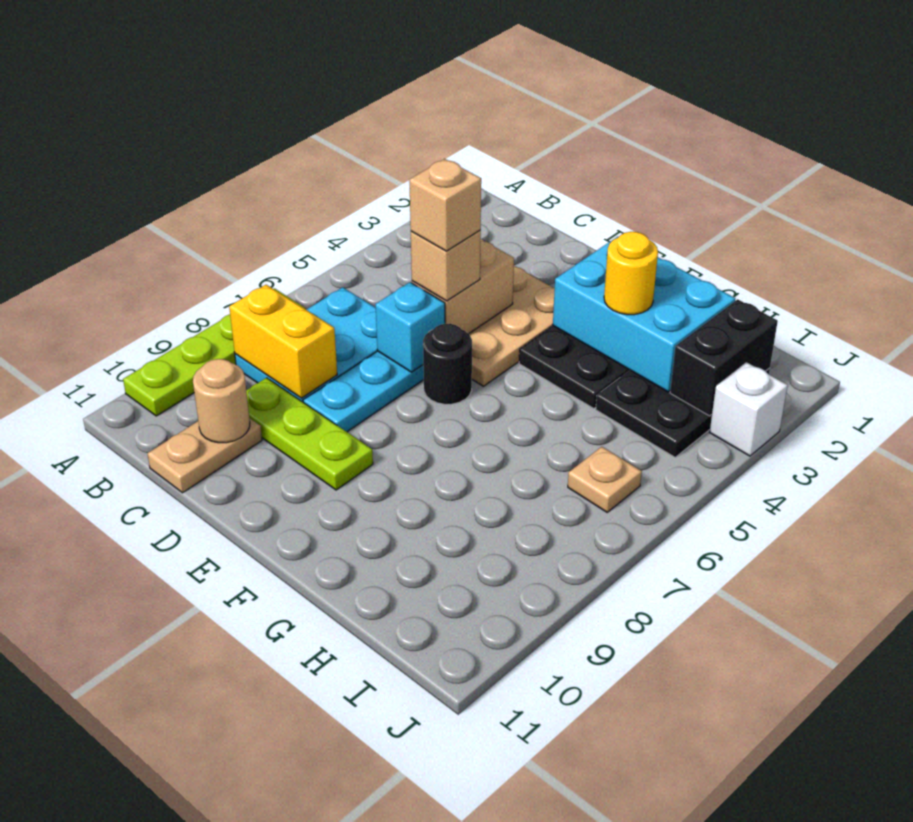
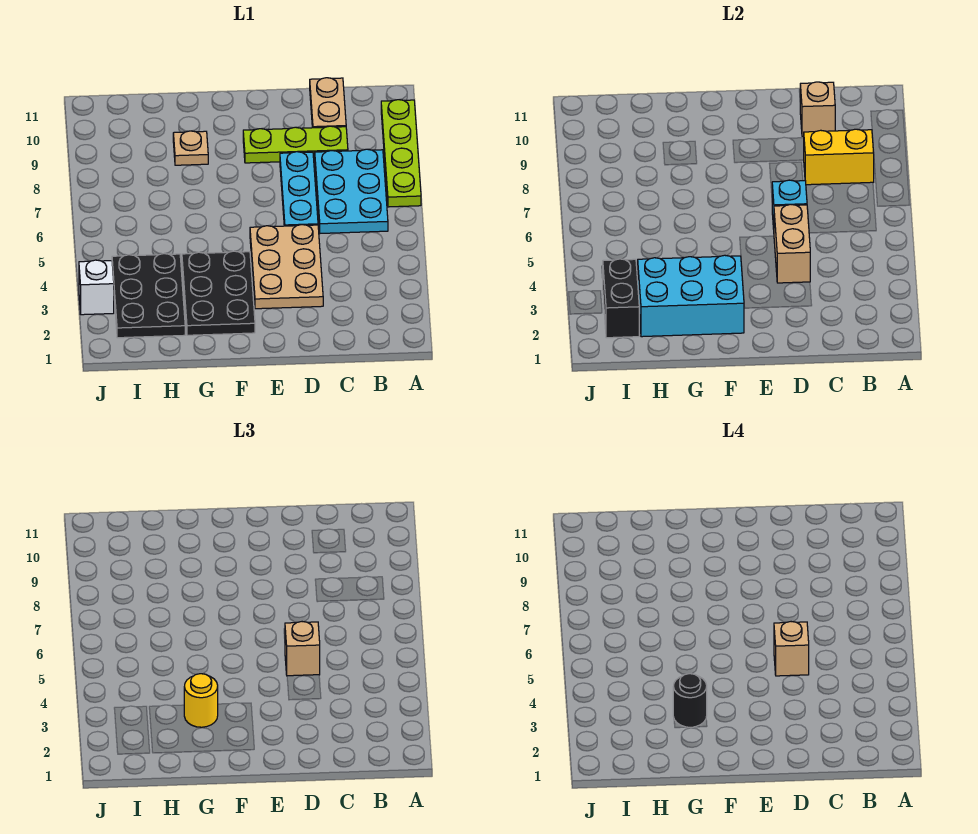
tan 1x1 round brick [193,359,250,443] -> tan 1x1 brick [800,82,835,136]
black 1x1 round brick [423,324,472,404] -> black 1x1 round brick moved to [673,674,707,728]
tan 1x1 plate [568,447,642,512] -> tan 1x1 plate moved to [173,131,208,165]

